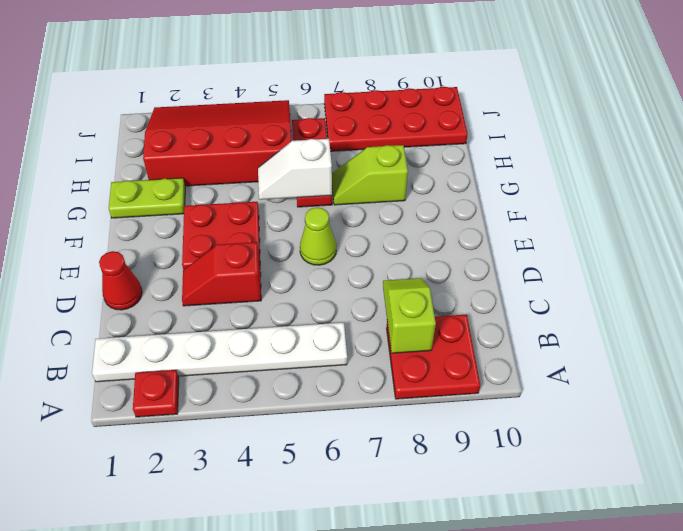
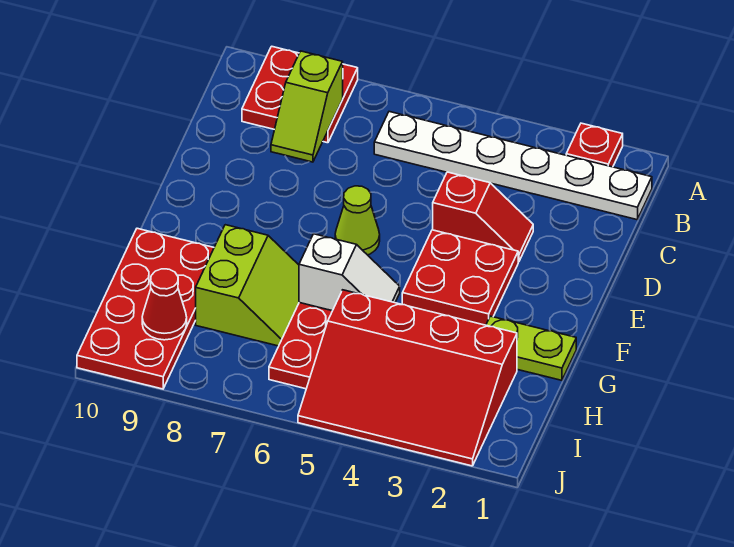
red 1x1 cone [99,251,142,310] -> red 1x1 cone moved to [142,269,187,340]
lime 1x2 slope [332,145,408,205] -> lime 2x2 slope [196,225,299,346]
red 2x4 plate [324,87,468,151] -> red 2x4 plate turned to [77,228,214,389]

